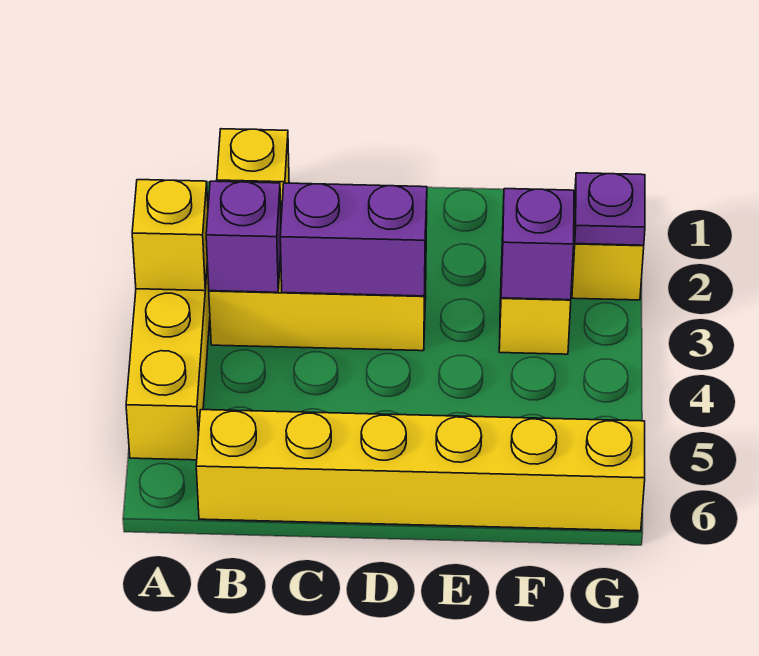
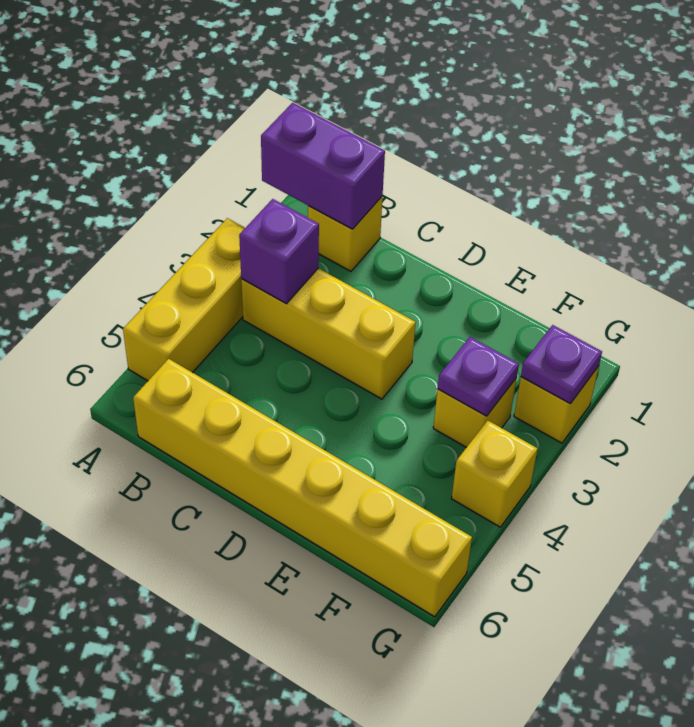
yellow 1x1 brick [132,180,208,291] -> yellow 1x1 brick moved to [452,420,538,527]
purple 1x2 brick [280,183,427,296] -> purple 1x2 brick moved to [261,103,385,229]
purple 1x1 brick [501,189,574,300] -> purple 1x1 plate [438,337,519,416]

